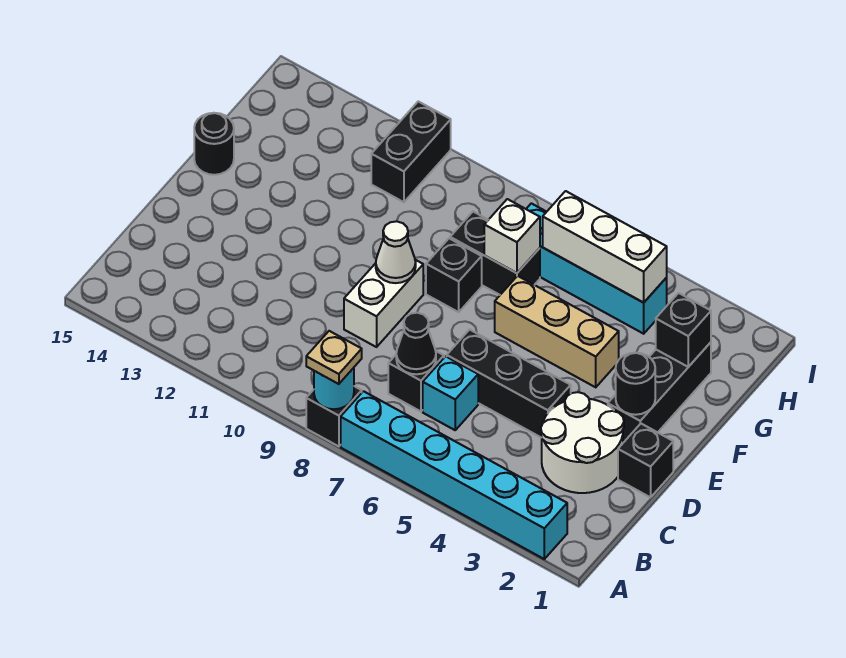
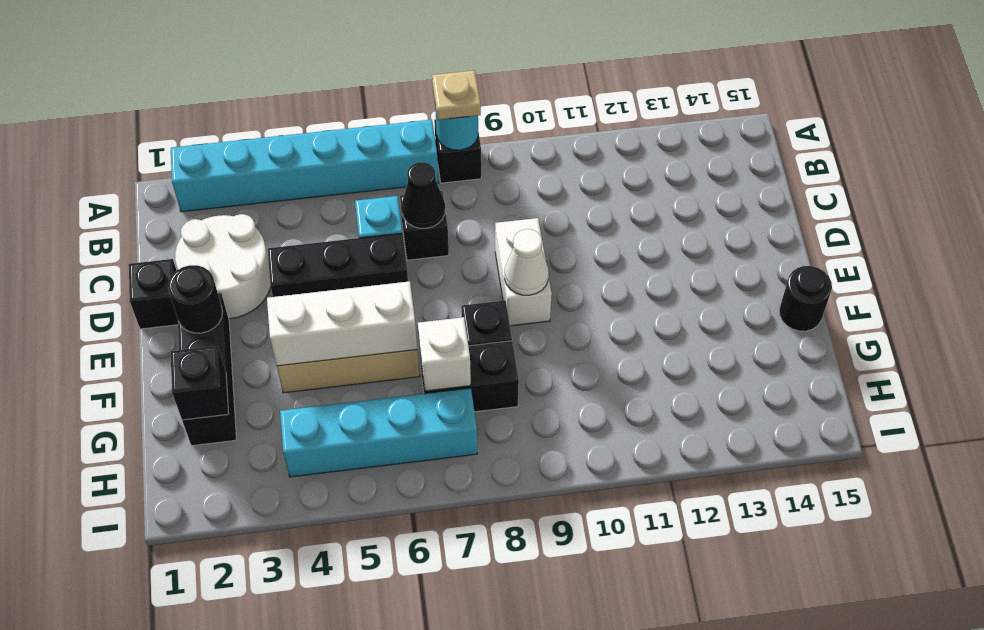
white 1x3 brick [543,191,667,303] -> white 1x3 brick moved to [267,281,417,366]
black 1x2 brick [371,101,451,202] -> none

